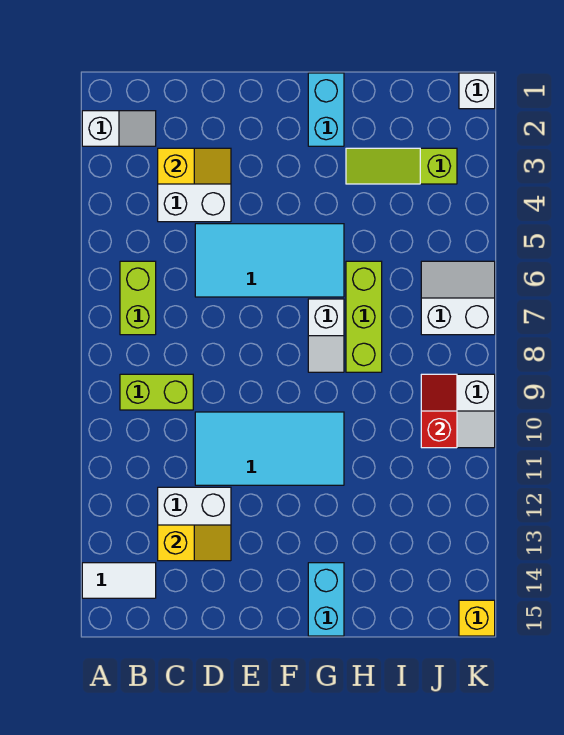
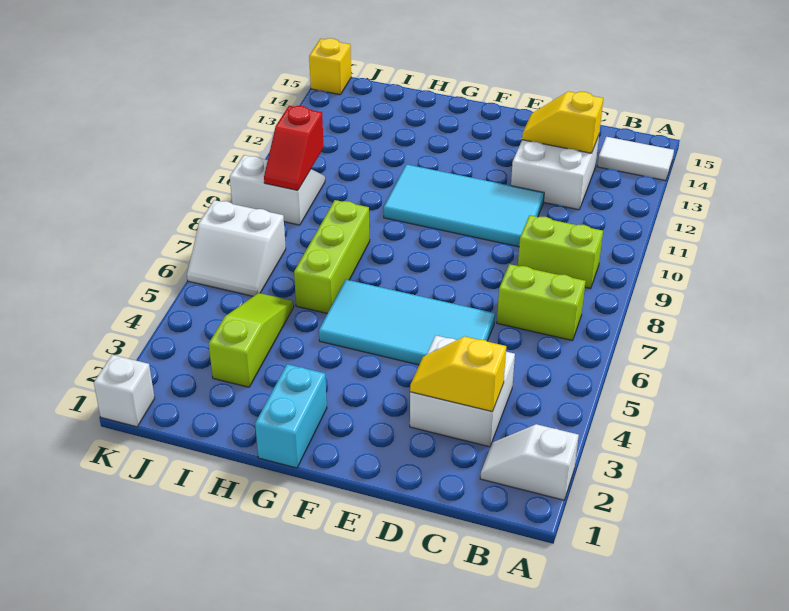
lime 1x2 brick [120,261,156,335] -> lime 1x2 brick turned to [497,264,586,341]
white 1x2 slope [308,299,344,372] -> none
cyan 1x2 brick [308,563,344,636] -> none
lime 1x3 slope [346,148,457,184] -> lime 1x3 slope turned to [209,293,294,387]

